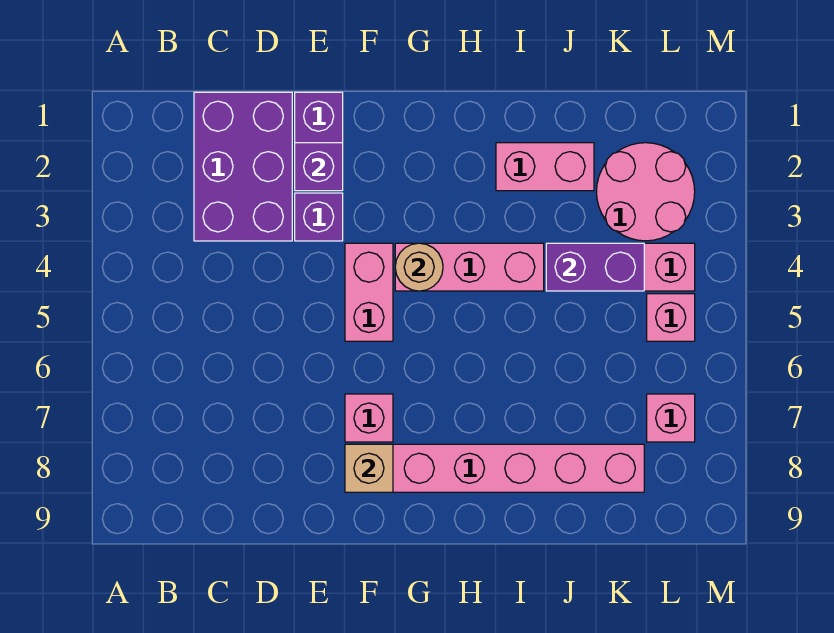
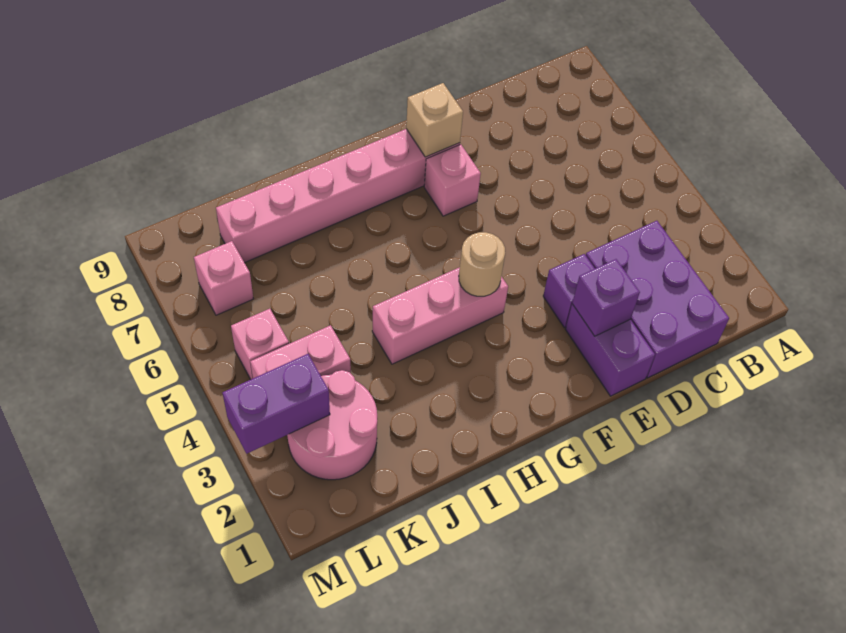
pink 1x2 brick [345,243,393,341] -> none
pink 1x2 brick [496,143,594,191] -> none
purple 1x2 brick [546,243,644,291] -> purple 1x2 brick moved to [223,354,330,454]

